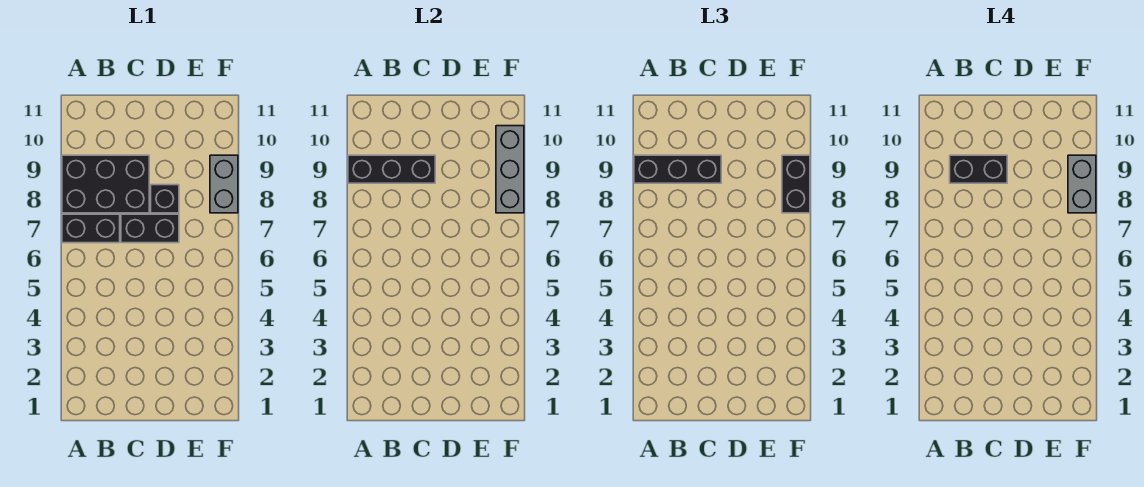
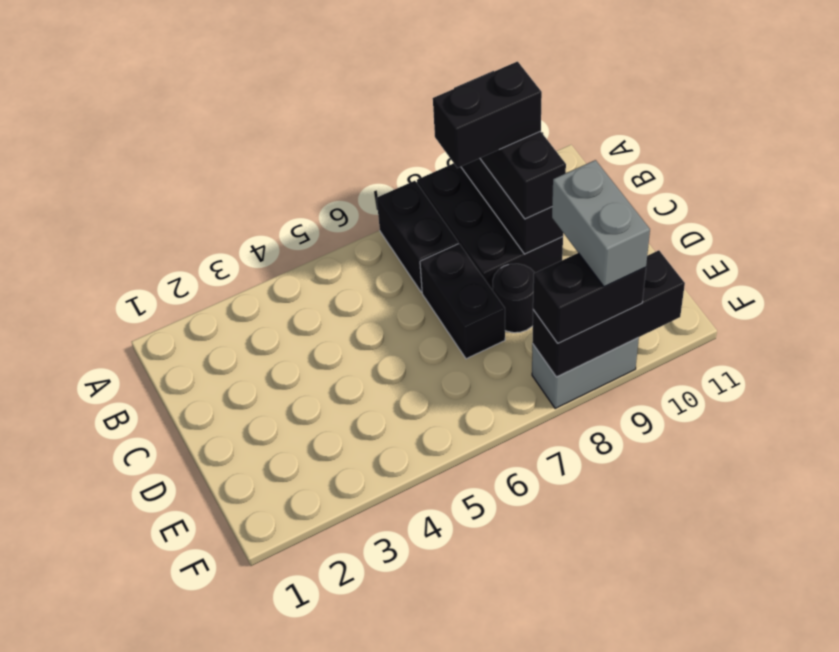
black 1x2 brick [950,155,1007,183] -> black 1x2 brick turned to [433,62,542,168]
black 1x1 brick [151,185,179,213] -> black 1x1 round brick [493,264,535,333]
grey 1x3 brick [496,126,524,213] -> black 1x3 brick [532,250,685,377]
grey 1x2 brick [1068,155,1096,213] -> grey 1x2 brick turned to [552,160,650,287]

